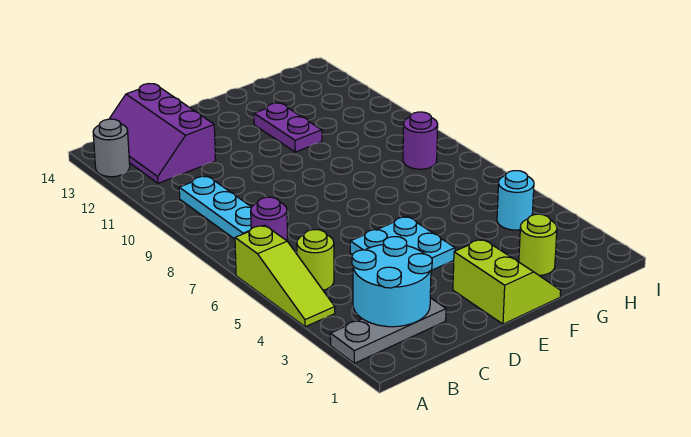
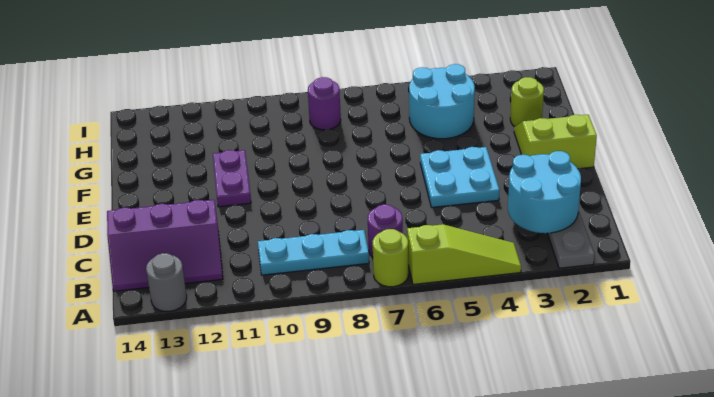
lime 1x1 round brick [297,230,334,290] -> lime 1x1 round brick moved to [373,229,408,287]
purple 1x2 plate [254,103,322,152] -> purple 1x2 plate turned to [213,150,251,207]
cyan 1x1 round brick [497,171,534,230] -> cyan 2x2 round brick [409,64,475,139]

